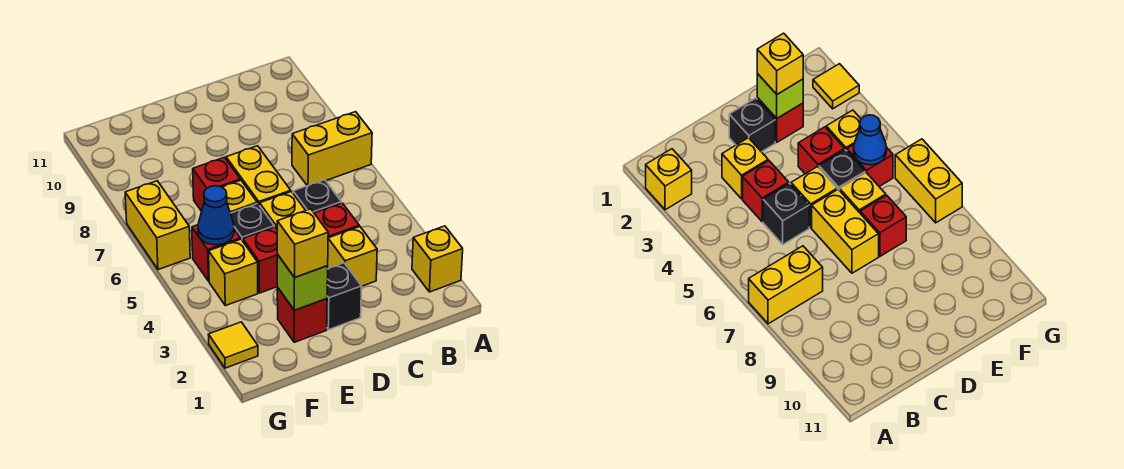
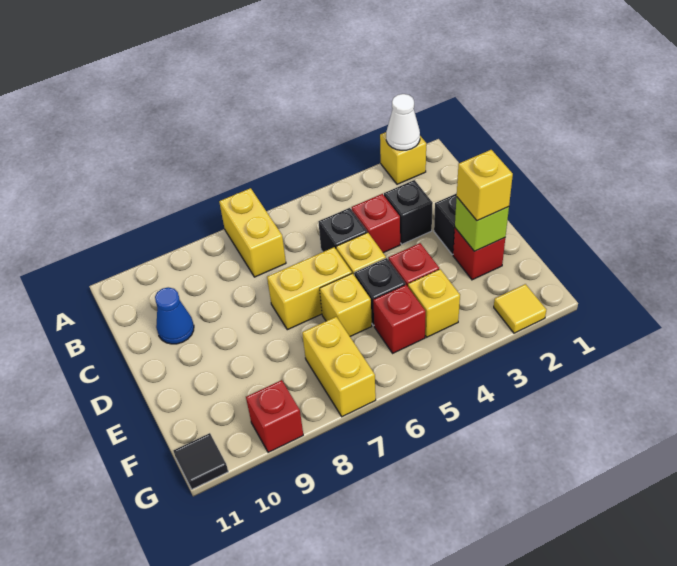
none -> white 1x1 cone [386,94,420,150]
yellow 1x1 brick [328,226,377,286] -> black 1x1 brick [384,180,433,244]
red 1x1 brick [193,157,240,211] -> red 1x1 brick moved to [246,380,303,452]
blue 1x1 cone [198,186,234,245] -> blue 1x1 cone moved to [155,287,194,344]
yellow 1x2 brick [125,181,190,270] -> yellow 1x2 brick turned to [302,317,376,417]
none -> black 1x1 tile [173,433,228,489]

